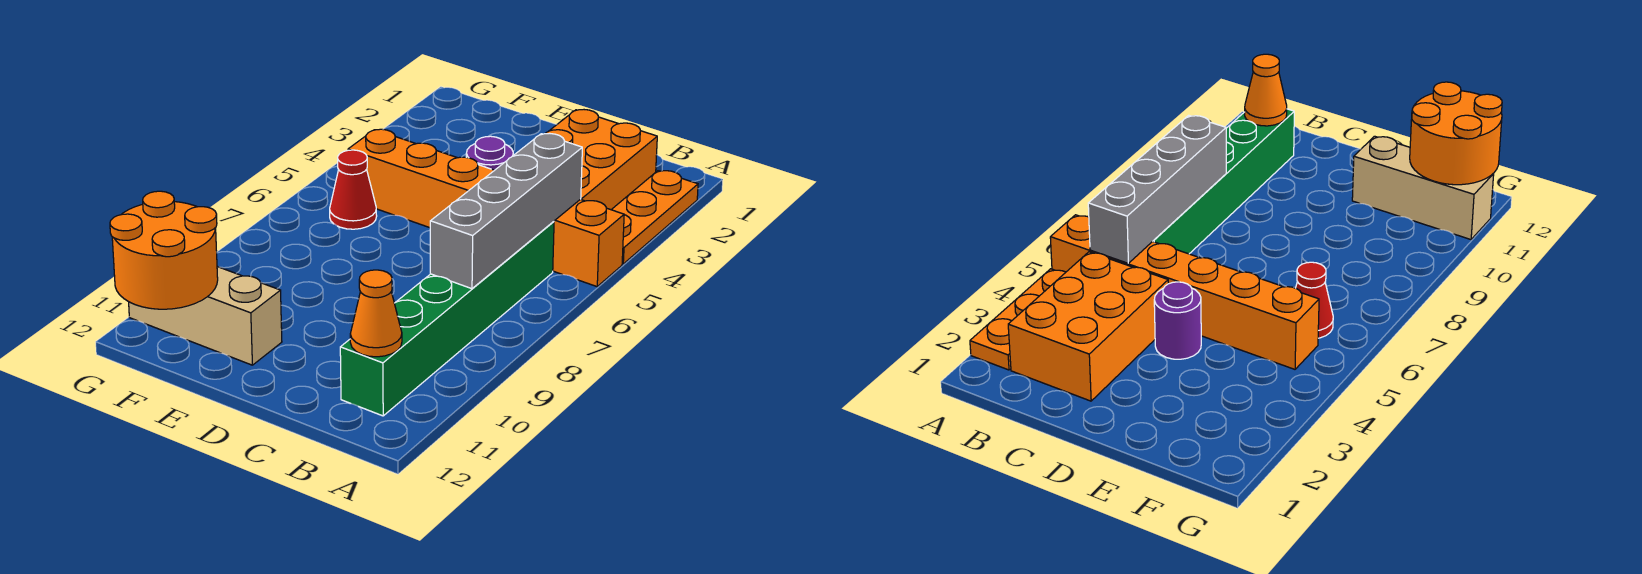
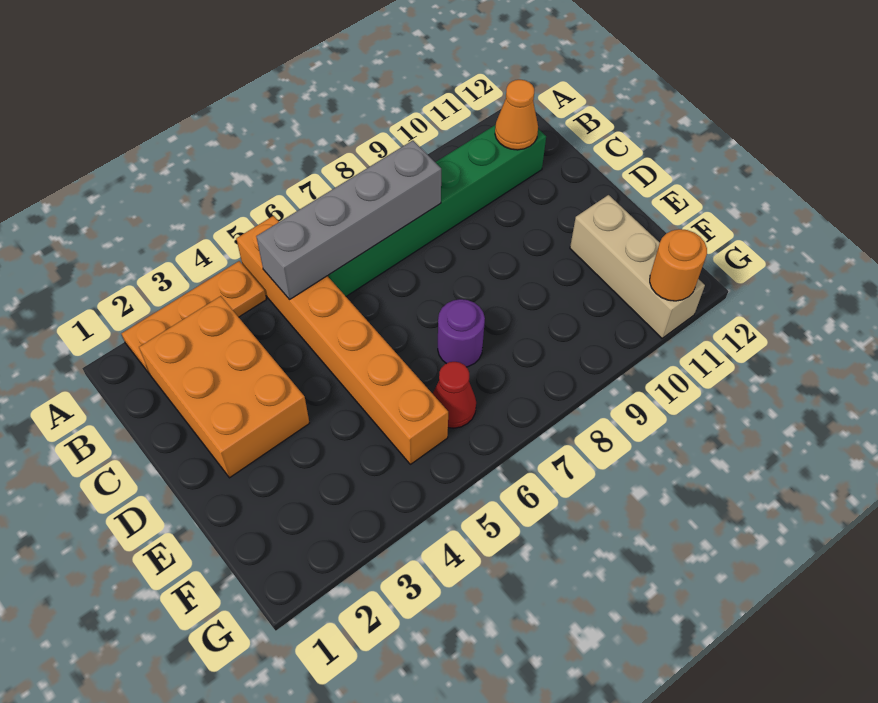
orange 2x3 brick [545,110,657,210] -> orange 2x3 brick turned to [139,296,309,478]
purple 1x1 round brick [466,136,513,170] -> purple 1x1 round brick moved to [438,299,485,367]
orange 2x2 round brick [110,191,218,309] -> orange 1x1 round brick [650,229,707,301]

